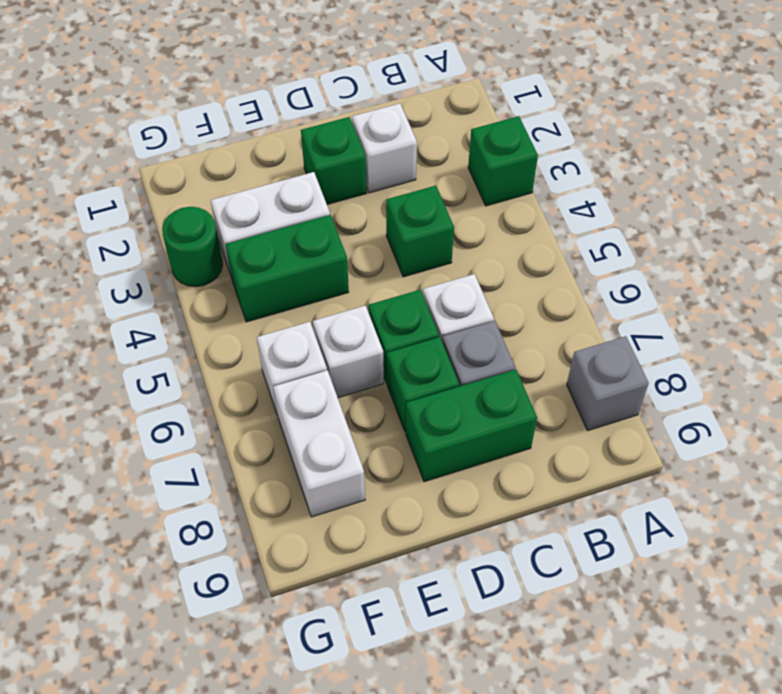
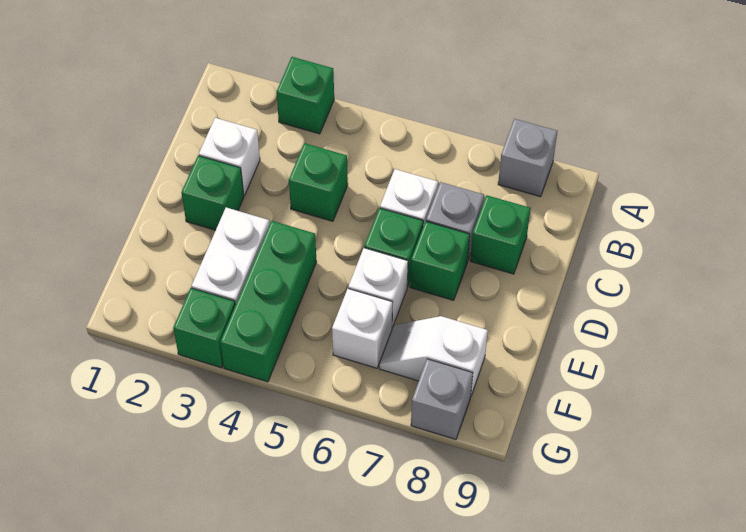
green 1x2 brick [406,370,537,482] -> green 1x1 brick [470,195,531,274]
green 1x2 brick [225,215,349,322] -> green 1x3 brick [220,221,317,382]
white 1x2 brick [273,370,365,517] -> white 1x2 slope [379,316,488,395]
green 1x1 round brick [162,207,223,287] -> green 1x1 brick [173,288,235,368]
none -> grey 1x1 brick [411,359,473,439]

